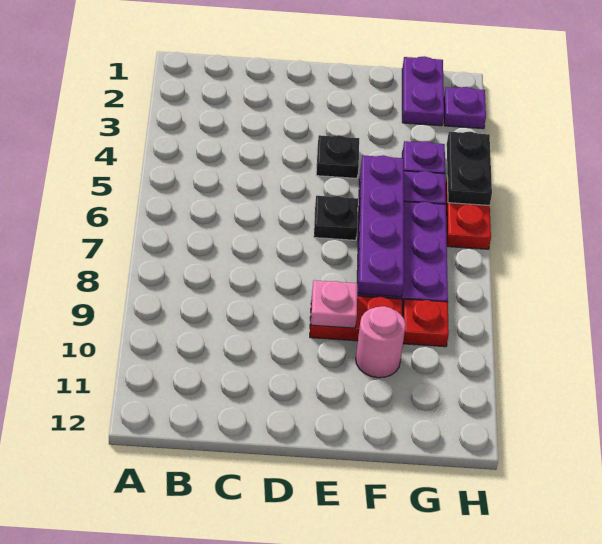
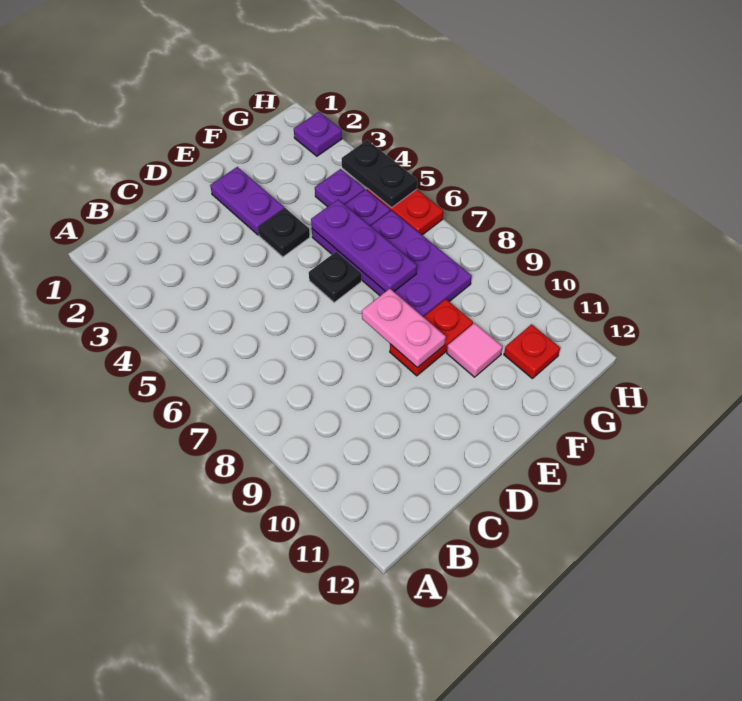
pink 1x1 plate [311,280,357,328] -> pink 1x2 plate [362,289,446,368]
purple 1x4 plate [358,155,404,297] -> purple 1x3 plate [311,200,417,292]
pink 1x1 round brick [356,306,406,378] -> pink 1x1 tile [447,323,503,377]
purple 1x2 plate [402,56,444,126] -> purple 1x2 plate moved to [210,167,284,235]
red 1x1 plate [402,299,449,347] -> red 1x1 plate moved to [504,324,560,378]

